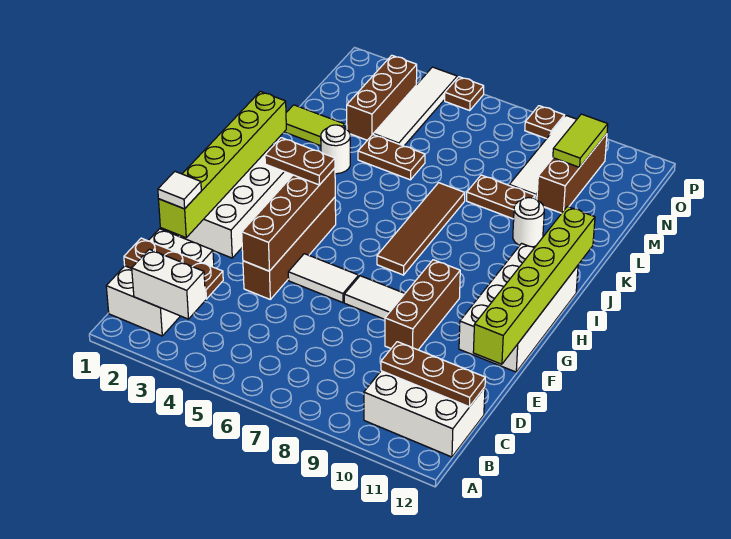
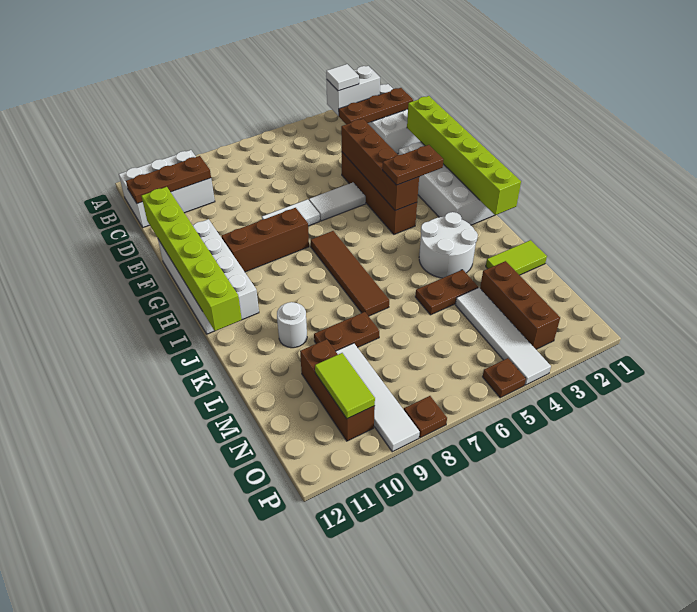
white 1x1 tile [158,172,201,209] -> white 1x1 tile moved to [326,64,359,91]
brown 1x3 brick [385,260,460,350] -> brown 1x3 brick turned to [221,208,309,272]
white 1x1 round brick [321,125,350,174] -> white 2x2 round brick [419,212,478,278]

